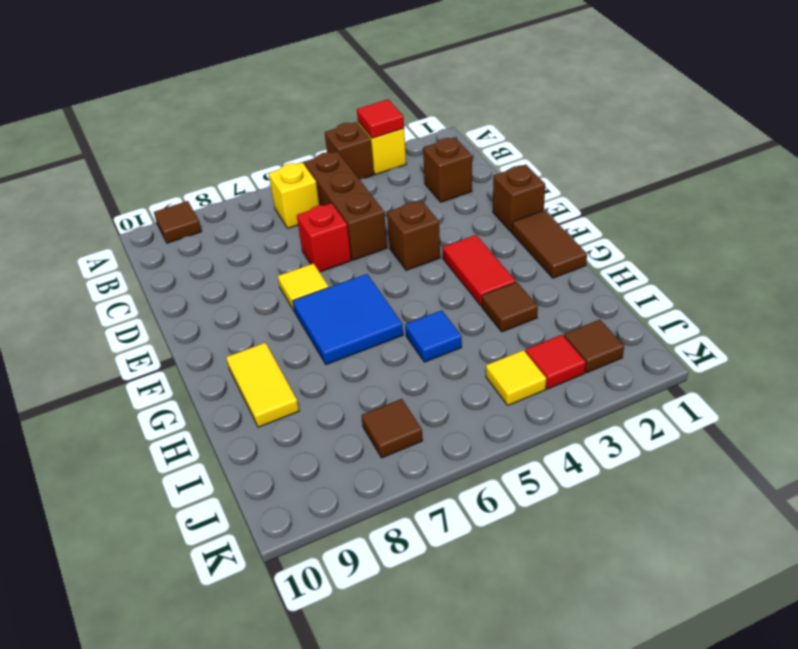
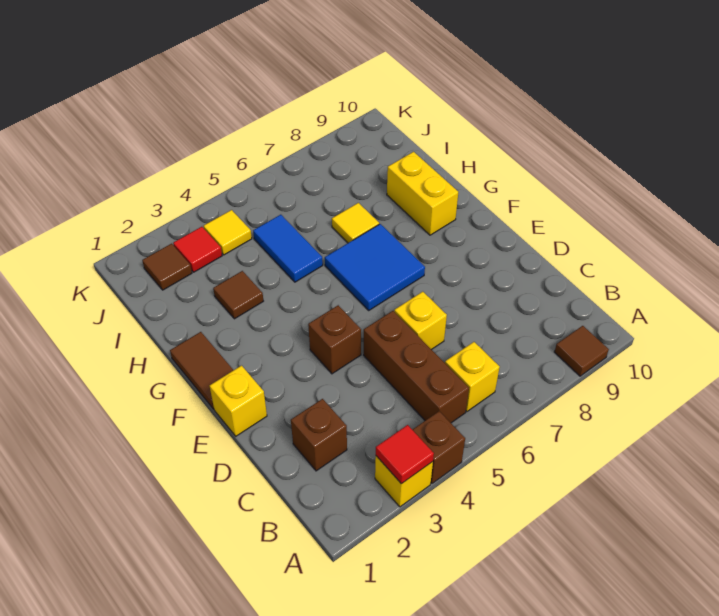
red 1x1 brick [297,203,351,272] -> yellow 1x1 brick [394,292,447,350]
brown 1x1 brick [493,165,545,232] -> yellow 1x1 brick [210,366,267,436]
yellow 1x1 tile [278,263,329,310] -> yellow 1x1 tile moved to [332,203,379,243]
red 1x2 tile [442,235,516,306] -> none
yellow 1x2 tile [226,343,299,427] -> yellow 1x2 brick [387,152,458,235]
blue 1x1 tile [405,310,462,362] -> blue 1x2 tile [253,215,323,282]
brown 1x1 tile [361,399,423,458] -> none

